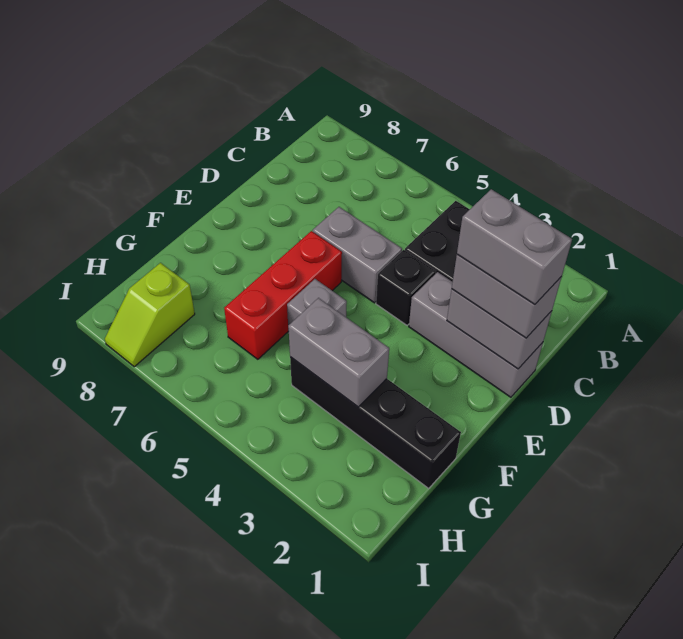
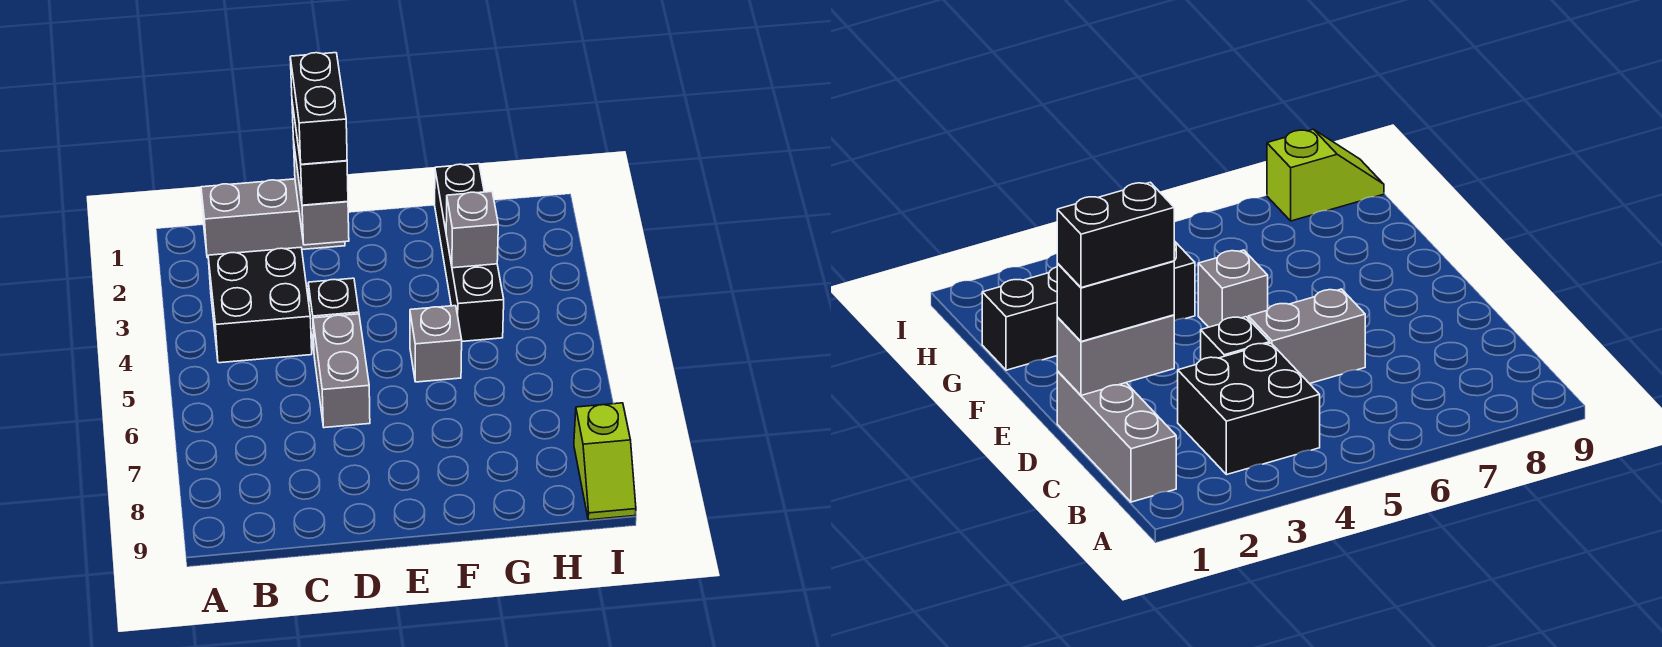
grey 1x3 brick [409,272,543,397] -> grey 1x3 brick turned to [201,179,345,258]
grey 1x2 brick [452,254,561,338] -> black 1x2 brick [292,103,348,205]
grey 1x2 brick [457,189,572,304] -> black 1x2 brick [290,53,347,164]
red 1x3 brick [224,231,342,359] -> none
grey 1x2 brick [288,298,389,407] -> grey 1x1 brick [446,192,498,268]
lime 1x2 slope [105,263,195,367] -> lime 1x2 slope turned to [574,403,636,520]

